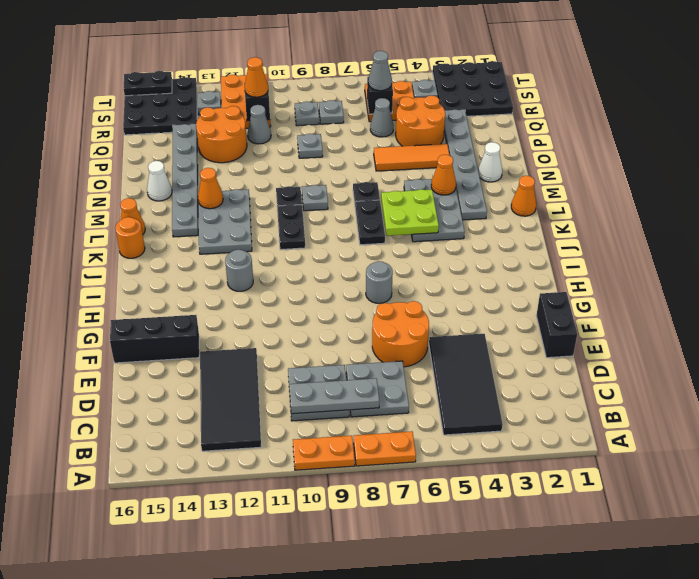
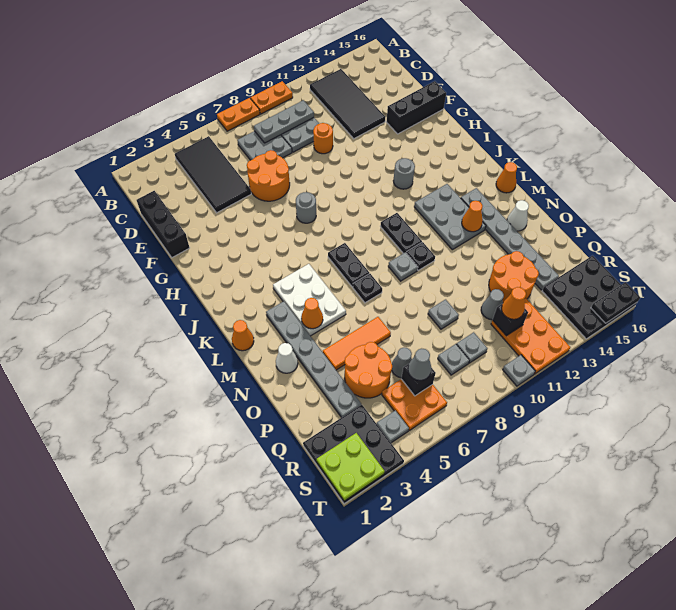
black 1x2 brick [536,292,577,358] -> black 1x3 brick [137,191,190,257]
grey 2x3 plate [404,179,465,242] -> white 2x3 plate [273,264,346,336]
lime 2x2 plate [381,189,439,236] -> lime 2x2 plate moved to [317,433,385,501]
orange 1x1 round brick [115,217,145,258] -> orange 1x1 round brick moved to [313,123,333,154]
grey 1x1 plate [197,91,221,115] -> grey 1x1 plate moved to [503,355,535,386]

